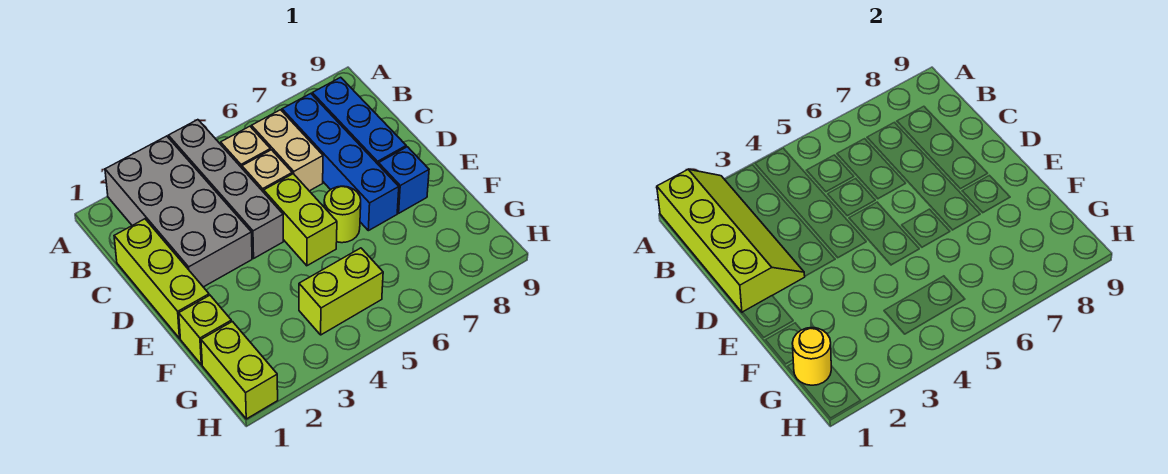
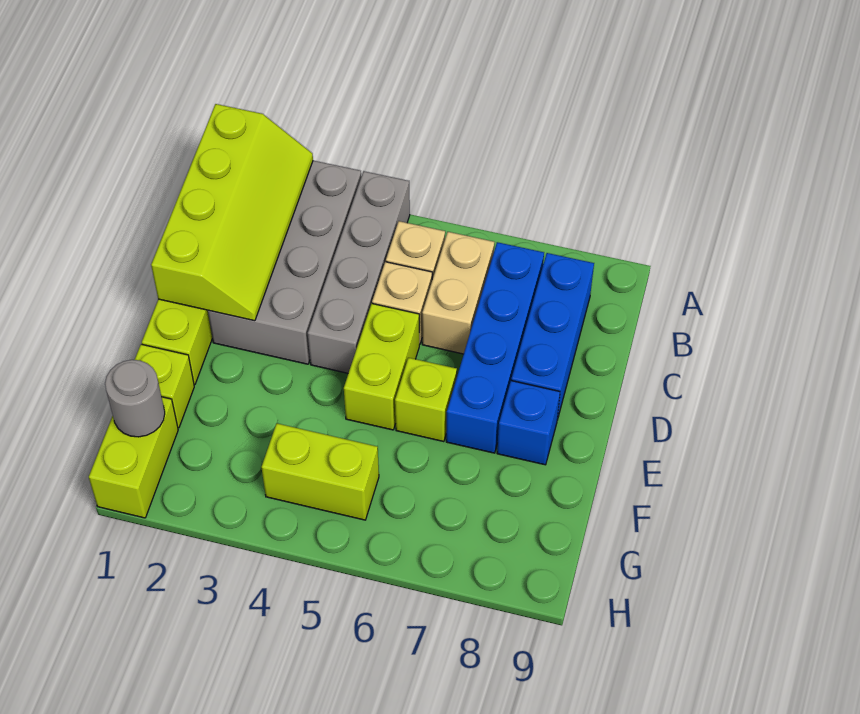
lime 1x1 round brick [324,186,361,243] -> lime 1x1 brick [395,358,457,442]
yellow 1x1 round brick [792,328,831,385] -> grey 1x1 round brick [105,360,165,437]

